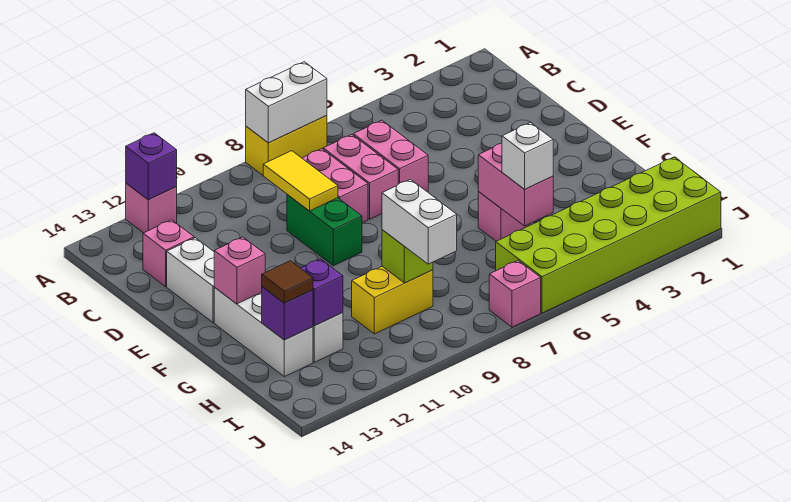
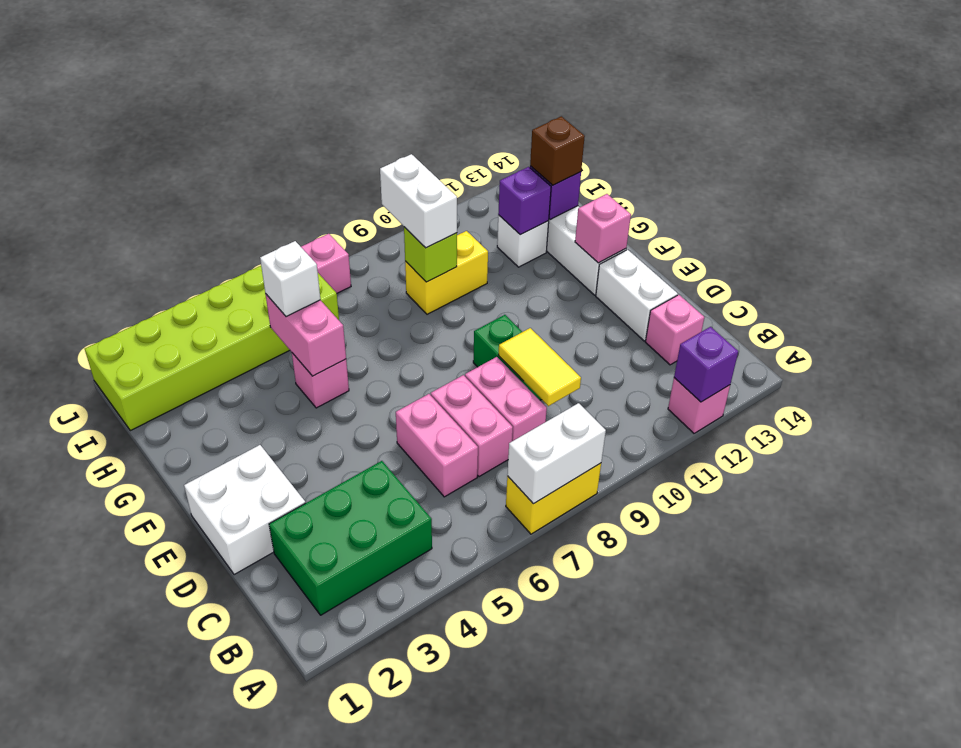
none -> green 2x3 brick [269,461,432,615]
none -> white 2x2 brick [184,445,305,575]
brown 1x1 tile [262,261,313,303] -> brown 1x1 brick [530,116,585,185]

